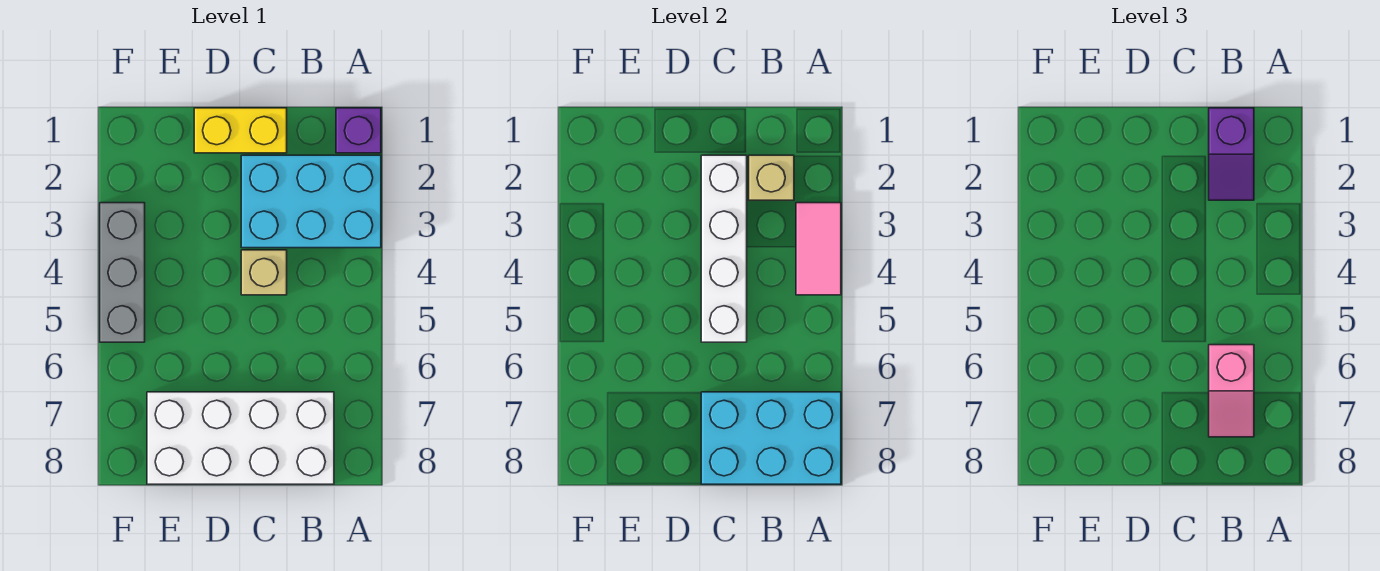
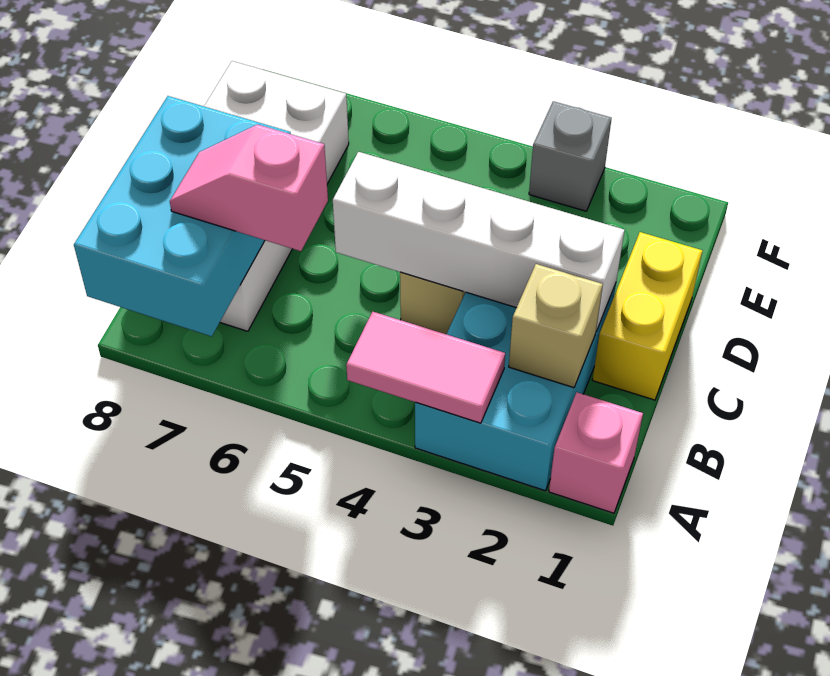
purple 1x1 brick [336,108,381,153] -> pink 1x1 brick [549,392,643,513]
purple 1x2 slope [1209,108,1254,200] -> none
grey 1x3 brick [100,203,145,342] -> grey 1x1 brick [529,101,612,211]

